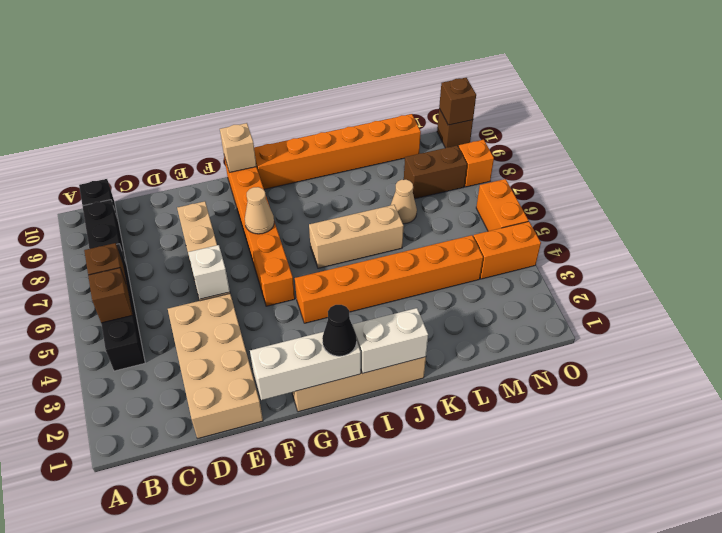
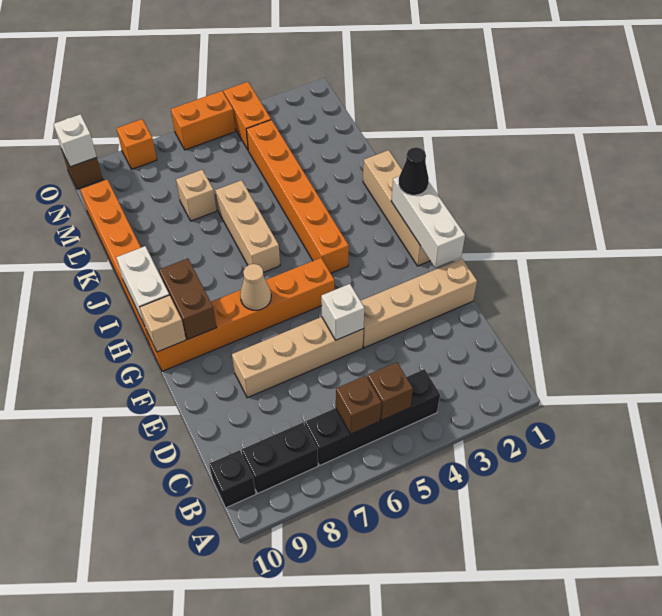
tan 2x4 brick [168,294,263,438] -> tan 1x4 brick [361,259,477,348]
white 1x2 brick [353,308,428,374] -> white 1x2 brick moved to [116,246,169,324]
tan 1x1 cone [391,179,417,224] -> tan 1x1 brick [176,170,216,221]
brown 1x2 brick [404,146,467,199] -> brown 1x2 brick moved to [159,258,217,339]
brown 1x1 brick [439,78,476,125] -> white 1x1 brick [54,114,97,167]

